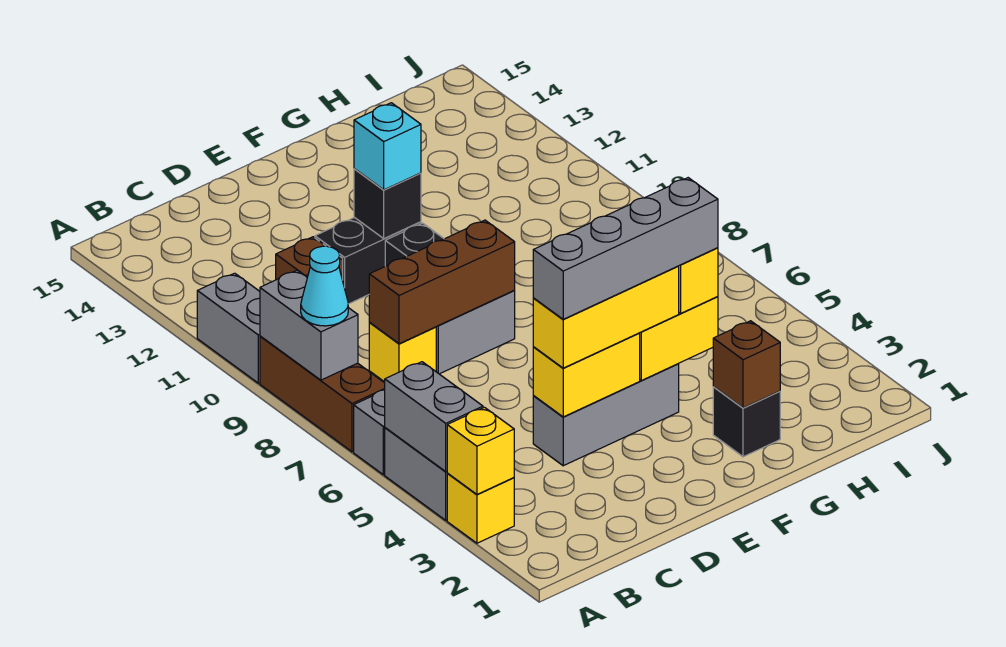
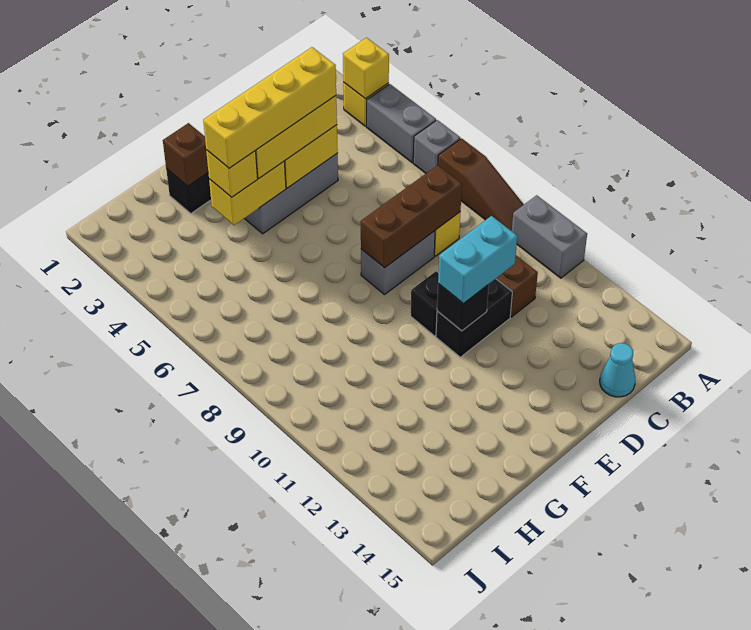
grey 1x2 brick [385,362,483,471] -> none
brown 1x3 brick [260,336,385,452] -> brown 1x3 slope [438,138,524,231]
grey 1x2 brick [260,270,358,380] -> none
cyan 1x1 cone [301,246,348,326] -> cyan 1x1 cone moved to [600,343,635,397]
grey 1x4 brick [533,178,718,319] -> yellow 1x4 brick [203,47,336,168]
cyan 1x1 brick [354,103,421,190] -> cyan 1x2 brick [438,216,517,304]

